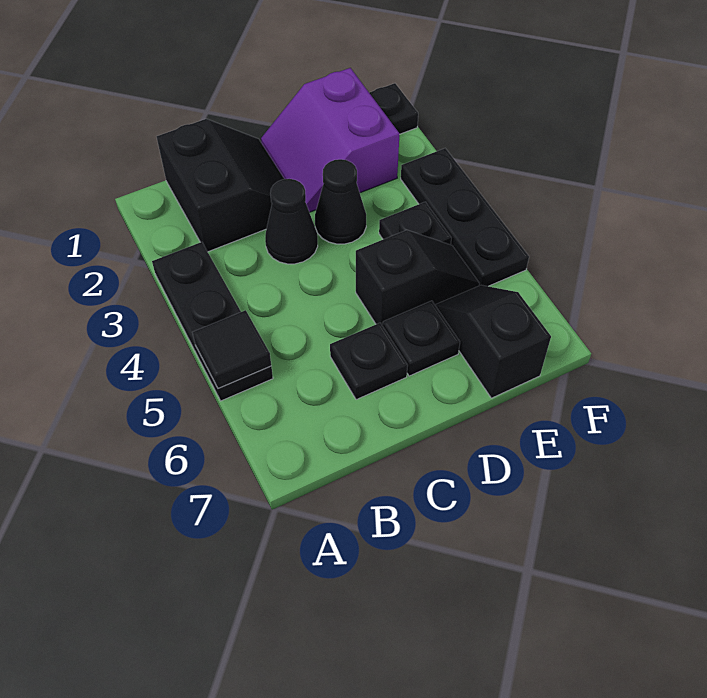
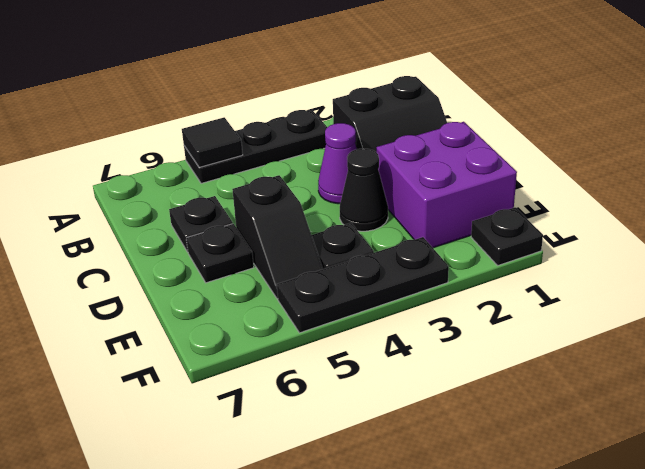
black 1x1 cone [265,179,318,264] -> purple 1x1 cone [318,123,357,204]
purple 2x2 slope [261,68,399,212] -> purple 2x2 brick [376,122,517,248]
black 1x2 slope [435,285,551,398] -> none

